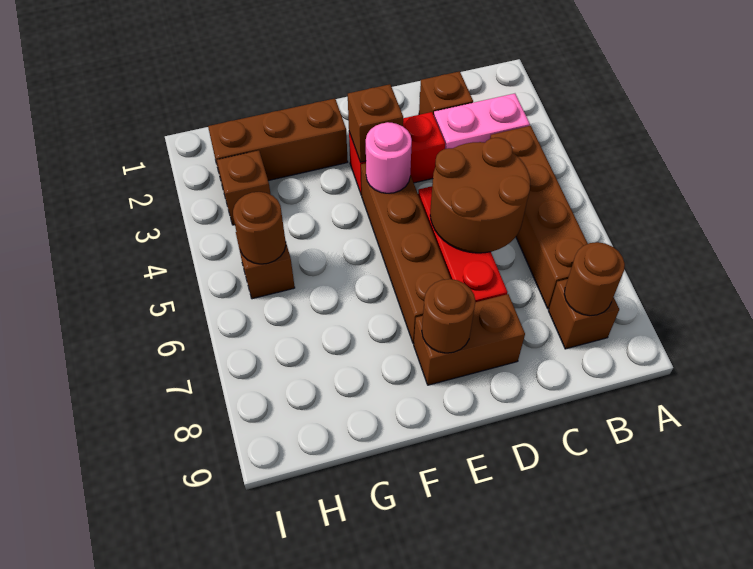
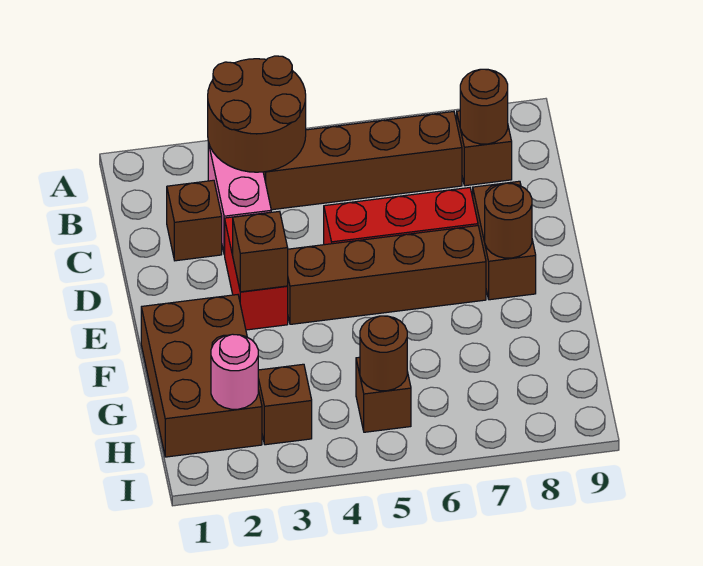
brown 2x2 round brick [430,138,530,253] -> brown 2x2 round brick moved to [208,56,306,172]
pink 1x1 round brick [366,122,412,193] -> pink 1x1 round brick moved to [211,334,258,409]
brown 1x3 brick [208,99,348,183] -> brown 2x3 brick [141,295,262,457]

